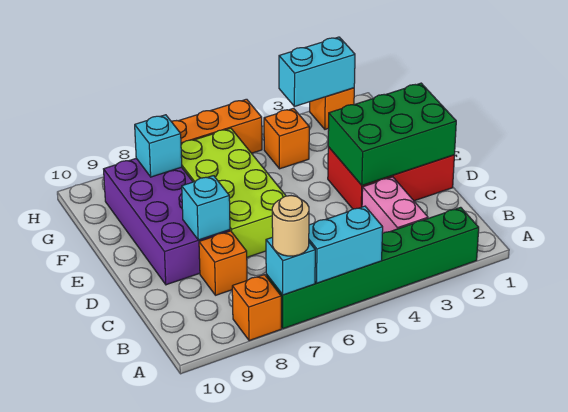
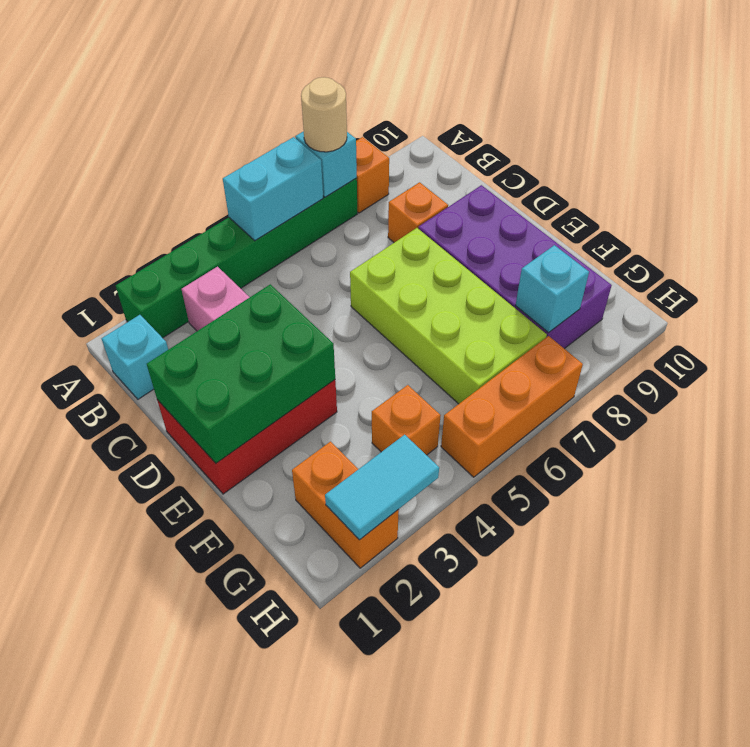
cyan 1x1 brick [182,176,230,240] -> cyan 1x1 brick moved to [101,315,168,399]
orange 1x1 brick [310,88,354,129] -> orange 1x2 brick [292,442,399,568]
cyan 1x2 brick [279,37,355,106] -> cyan 1x2 tile [325,435,439,540]

